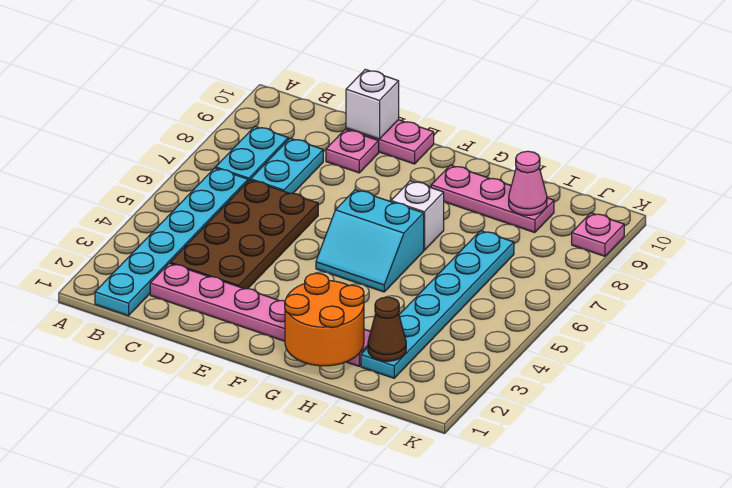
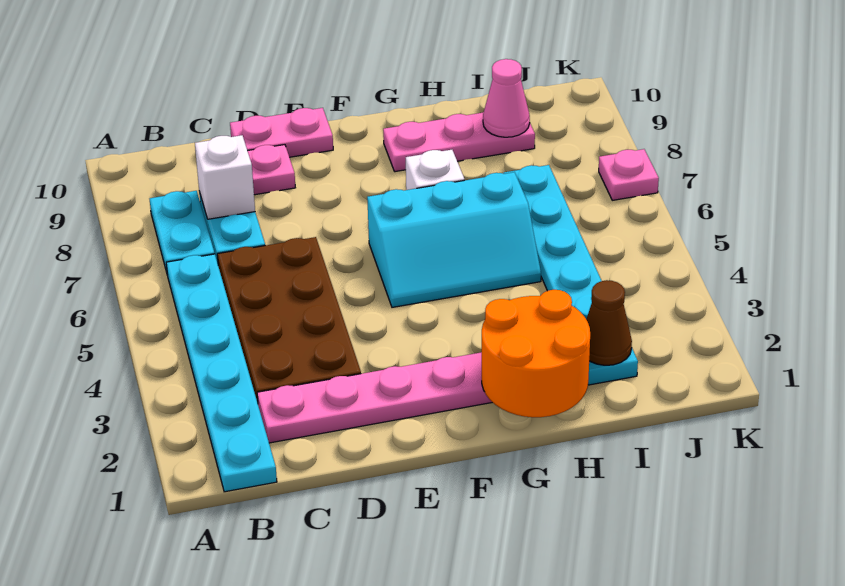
white 1x1 brick [346,69,399,139] -> white 1x1 brick moved to [195,135,255,219]
cyan 2x2 slope [316,190,424,292] -> cyan 2x3 slope [367,172,541,307]
pink 1x1 plate [572,213,624,256] -> pink 1x1 plate moved to [599,149,659,200]

